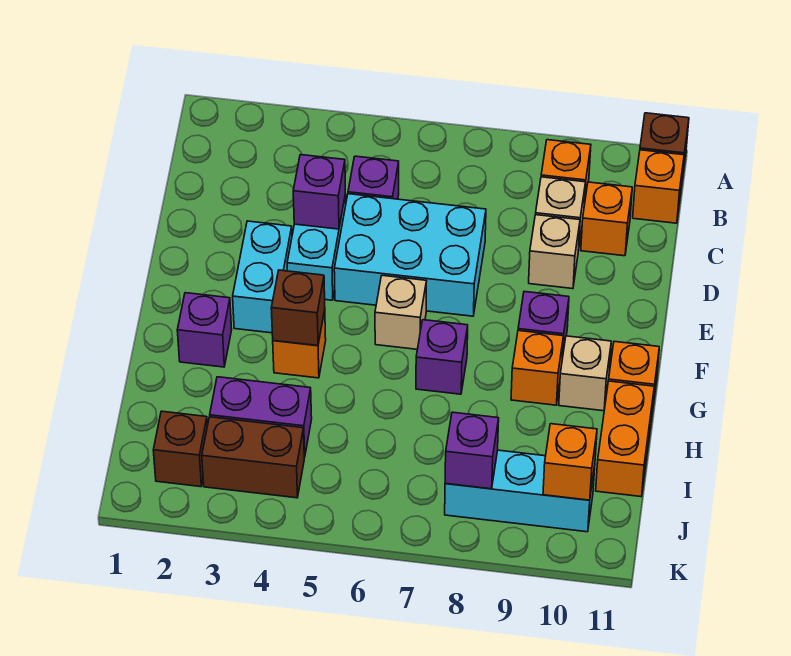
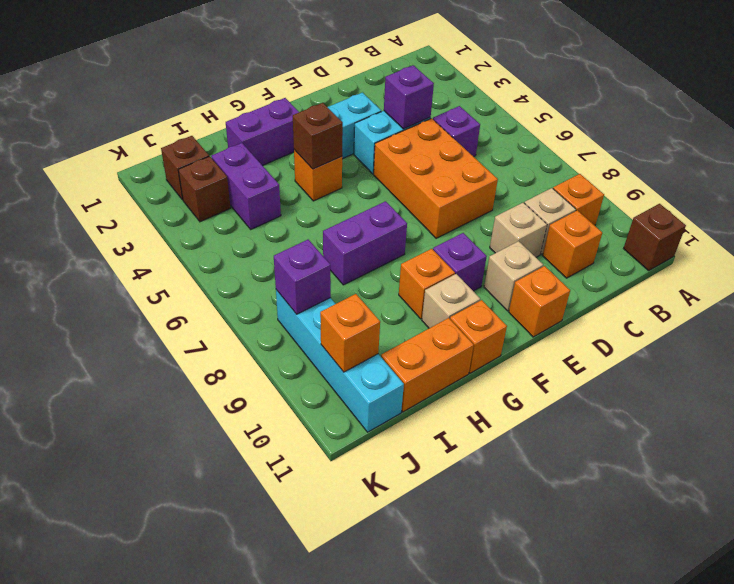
orange 1x1 brick [633,150,684,223] -> orange 1x1 brick moved to [509,266,570,337]
cyan 2x3 brick [334,194,486,316] -> orange 2x3 brick [374,118,498,238]
tan 1x1 brick [375,275,426,349] -> tan 1x1 brick moved to [484,241,543,311]
purple 1x1 brick [177,293,232,367] -> purple 1x2 brick [226,98,299,166]
purple 1x1 brick [416,320,468,394] -> purple 1x2 brick [323,201,407,285]
brown 1x2 brick [202,417,304,498] -> brown 1x1 brick [178,156,231,222]
cyan 1x3 brick [445,450,595,532] -> cyan 1x4 brick [276,290,404,432]

